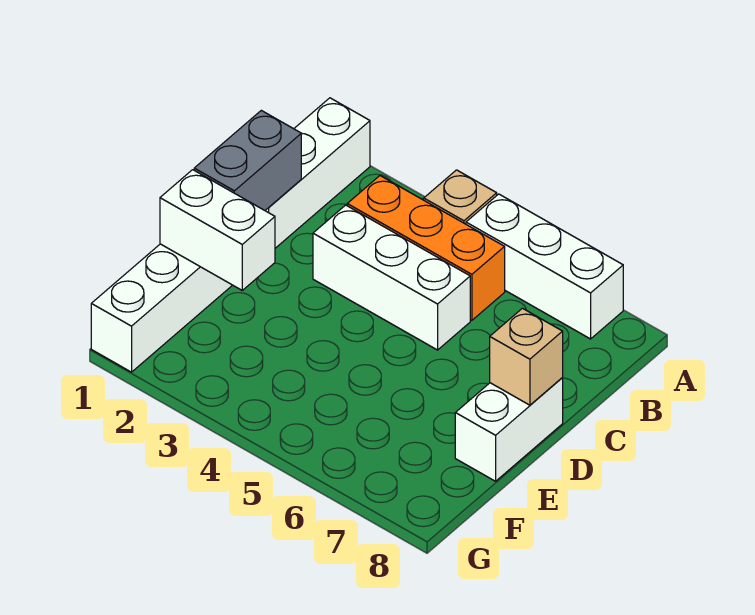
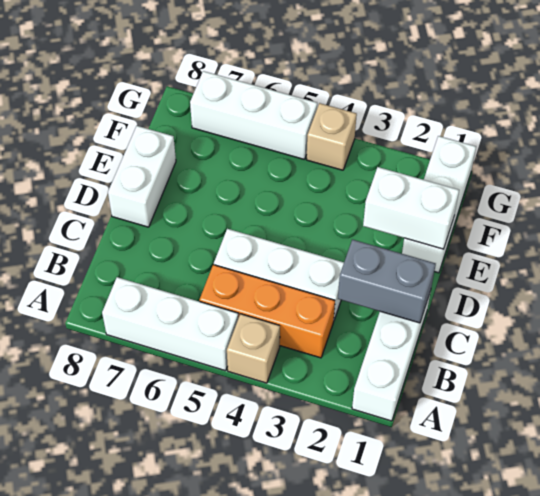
grey 1x2 brick [194,110,301,210] -> grey 1x2 brick turned to [338,239,436,323]
tan 1x1 brick [490,308,563,405] -> tan 1x1 brick moved to [307,103,357,170]
none -> white 1x3 brick [190,71,317,159]

